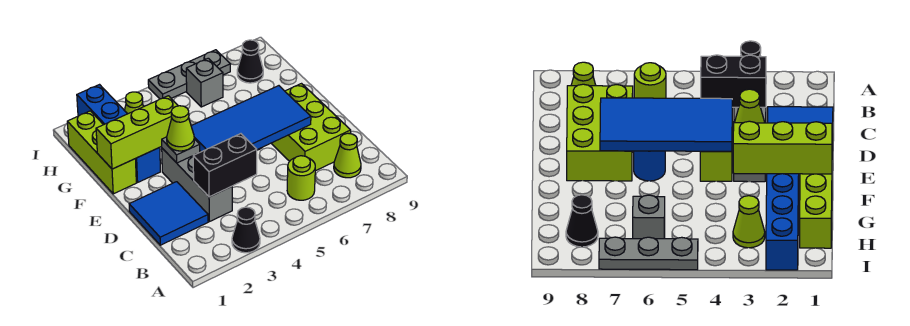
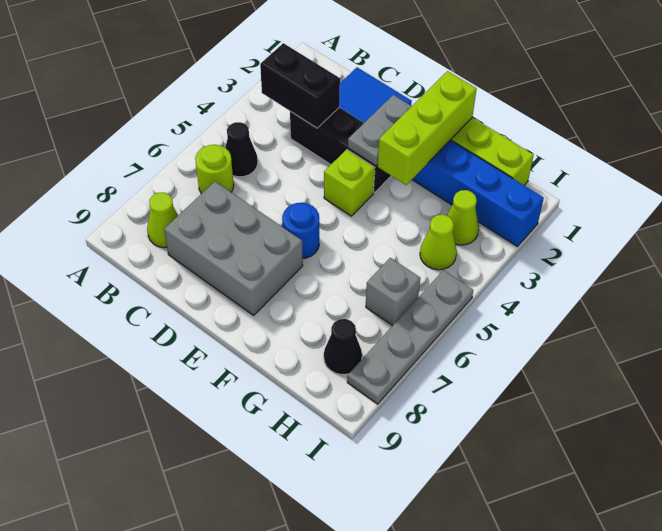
black 1x1 cone [232,207,260,253] -> black 1x1 cone moved to [225,122,258,177]
grey 1x3 brick [162,148,232,222] -> black 1x3 brick [290,107,391,193]
black 1x2 brick [193,134,257,197] -> black 1x2 brick turned to [260,43,340,128]
lime 2x3 brick [271,84,351,171] -> grey 2x3 brick [164,182,303,315]
blue 2x4 tile [191,86,311,152] -> none
grey 1x1 plate [162,137,200,163] -> grey 1x2 plate [348,95,412,166]
lime 1x1 cone [167,106,194,151] -> lime 1x1 cone moved to [420,215,457,270]
grey 1x3 plate [148,50,230,99] -> grey 1x4 plate [347,270,473,404]

